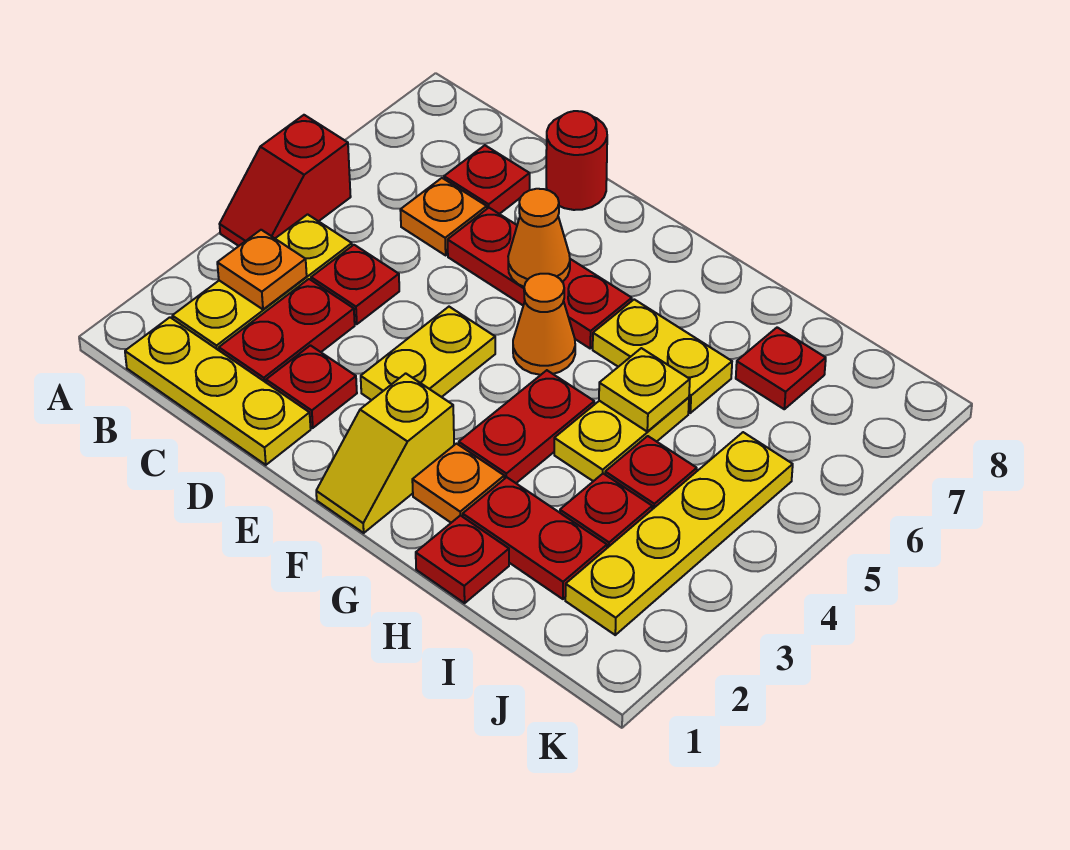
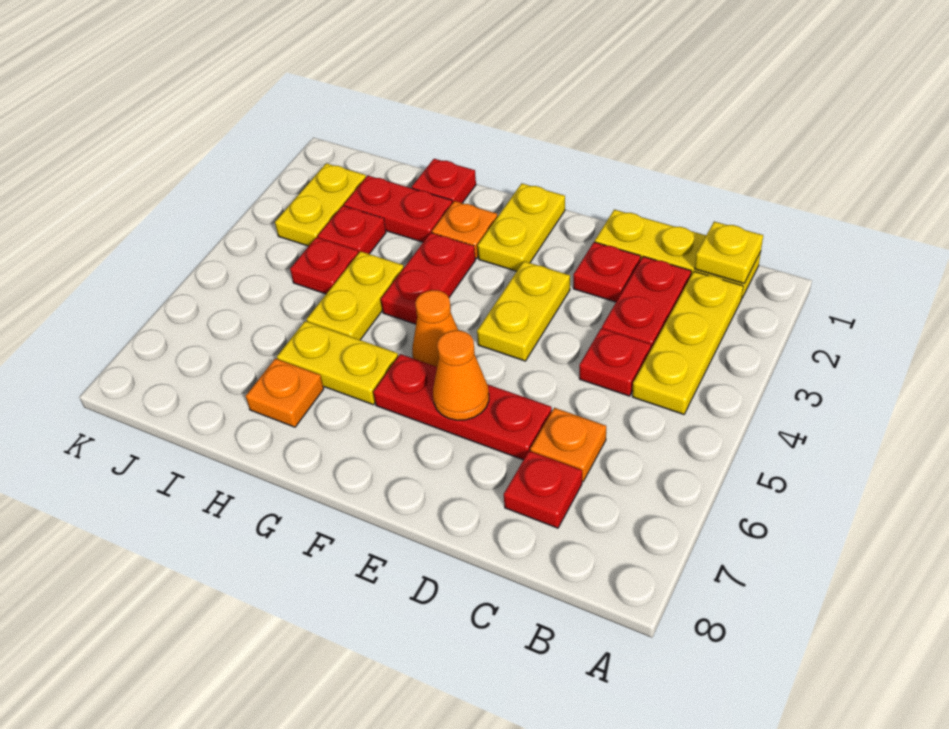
red 1x2 slope [220,115,351,246] -> none
orange 1x1 plate [217,230,307,309] -> orange 1x1 plate moved to [246,359,324,427]
red 1x1 round brick [546,111,607,210] -> none
yellow 1x2 slope [316,373,454,533] -> yellow 1x2 plate [478,183,565,271]
yellow 1x1 plate [599,348,690,431] -> yellow 1x1 plate moved to [695,222,763,283]
red 1x1 plate [736,327,826,409] -> none
yellow 1x4 plate [565,432,793,635] -> yellow 1x2 plate [275,163,366,246]

